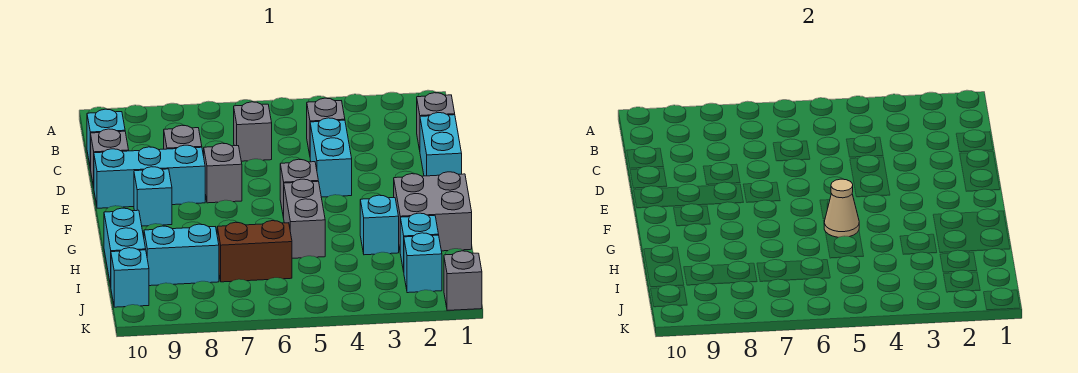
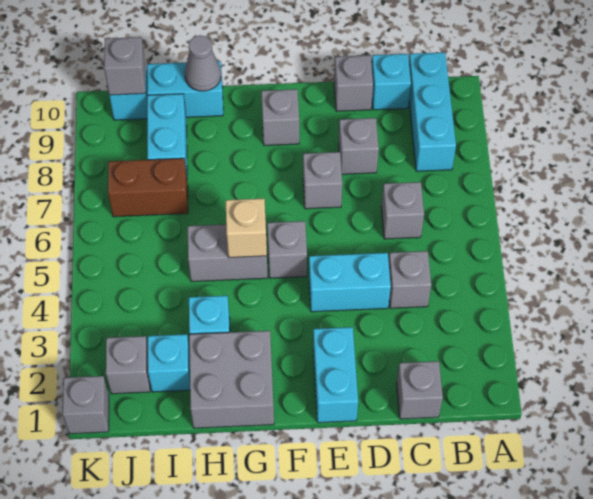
cyan 1x2 brick [420,113,462,176] -> cyan 1x2 brick turned to [313,327,358,423]
cyan 1x3 brick [94,145,205,208] -> cyan 1x3 brick moved to [409,52,456,171]
cyan 1x1 brick [134,167,172,226] -> grey 1x1 brick [261,89,299,145]
tan 1x1 cone [824,179,859,237] -> tan 1x1 brick [226,199,267,258]
none -> grey 1x1 cone [185,35,221,91]
brown 1x2 brick [217,221,292,282] -> brown 1x2 brick turned to [108,158,188,217]
cyan 1x1 brick [404,233,442,293] -> grey 1x1 brick [106,336,150,394]
none -> grey 1x1 brick [104,37,145,95]

